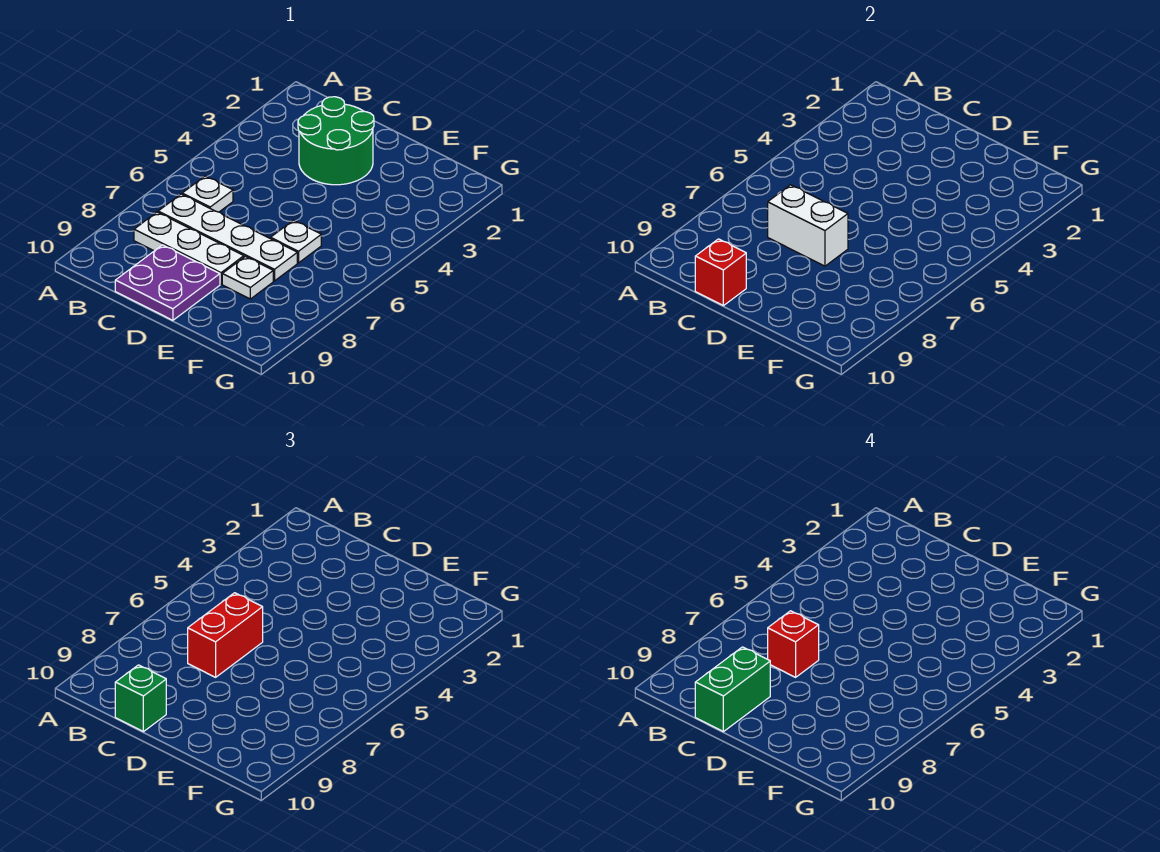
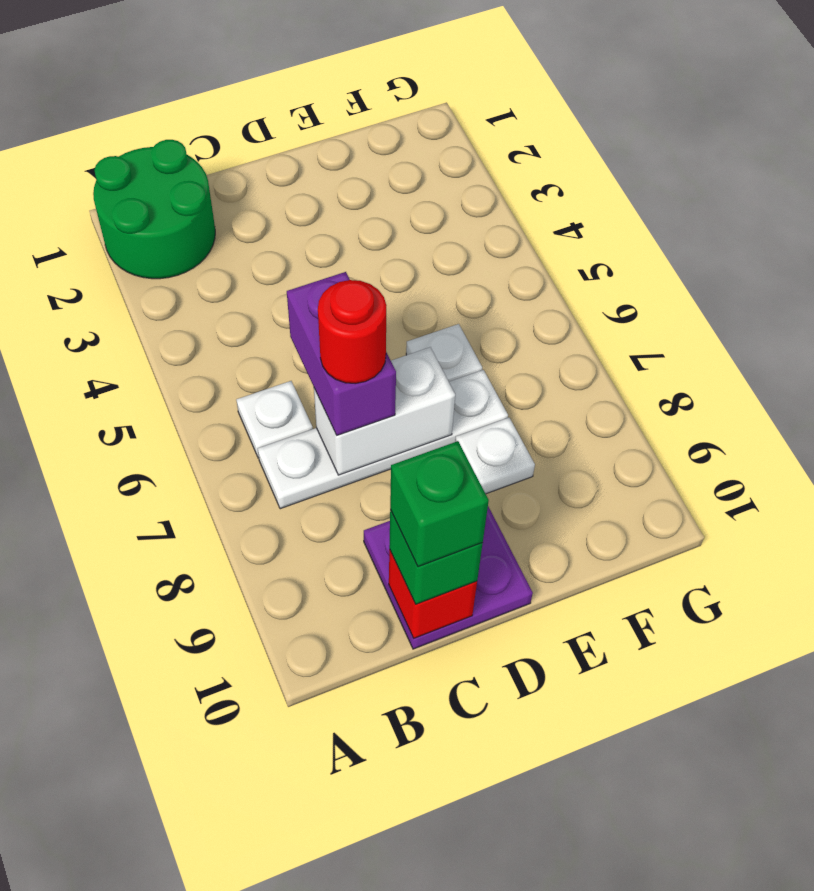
white 1x3 plate [134,212,244,284] -> none
green 2x2 round brick [298,97,374,185] -> green 2x2 round brick moved to [93,140,215,279]
red 1x2 brick [188,593,263,677] -> purple 1x2 brick [287,272,396,435]
red 1x1 brick [768,611,819,677] -> red 1x1 round brick [318,280,387,384]
green 1x2 brick [695,647,770,732] -> green 1x1 brick [390,441,489,567]

